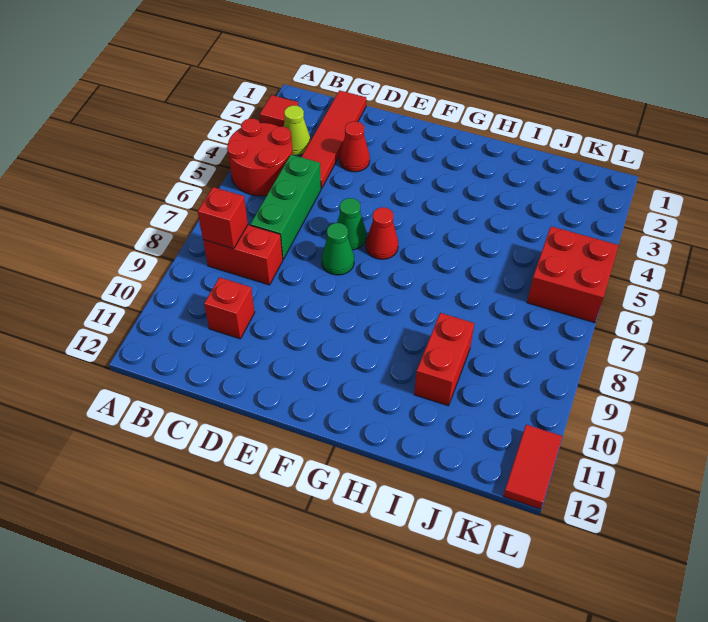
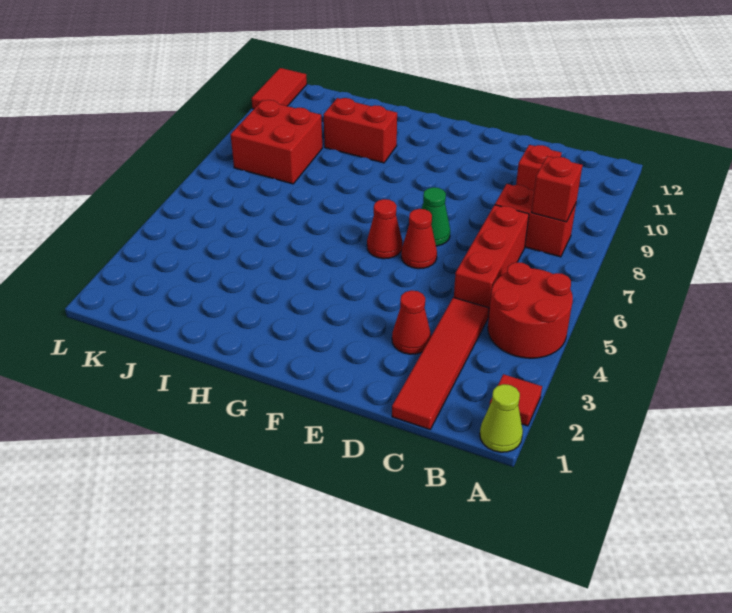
lime 1x1 cone [284,105,311,156] -> lime 1x1 cone moved to [480,384,523,452]
green 1x3 brick [250,155,321,259] -> red 1x3 brick [454,205,529,317]
green 1x1 cone [337,198,366,250] -> red 1x1 cone [401,209,437,269]
red 1x2 brick [414,313,474,406] -> red 1x2 brick turned to [323,98,397,163]
red 2x2 brick [527,226,619,323] -> red 2x2 brick moved to [231,100,322,184]

